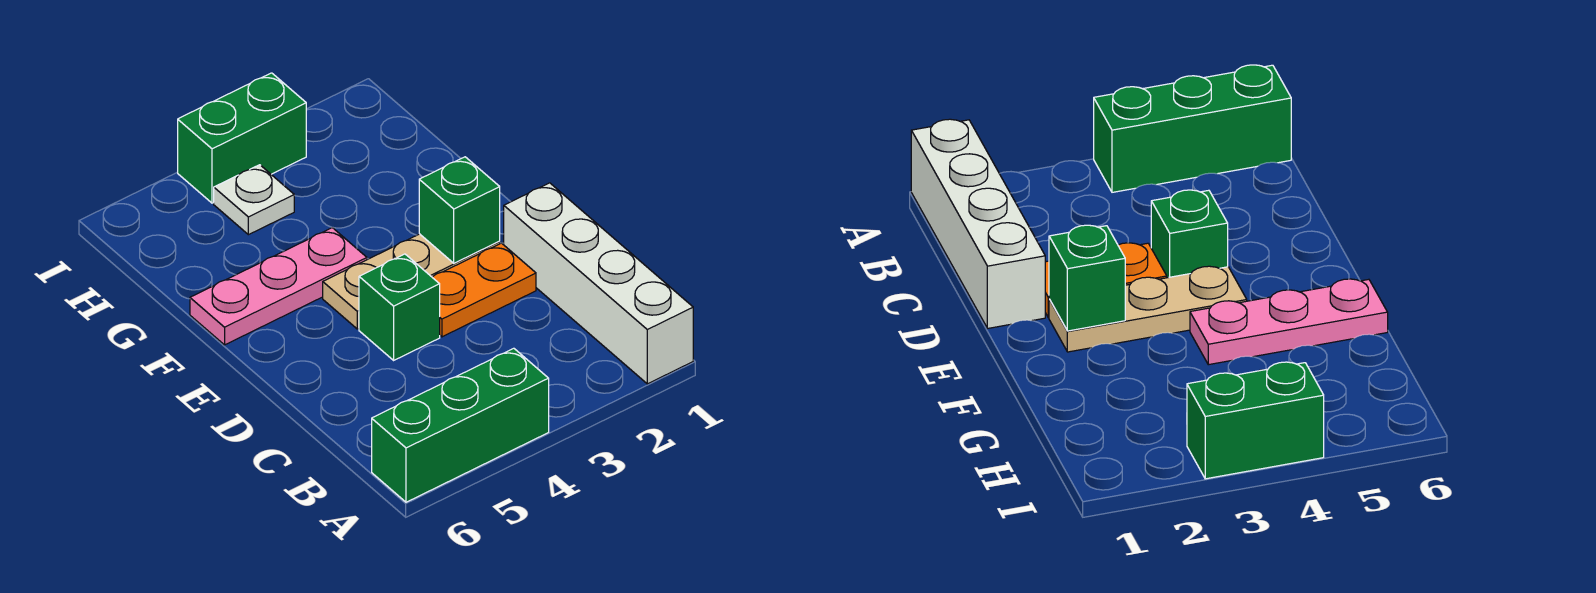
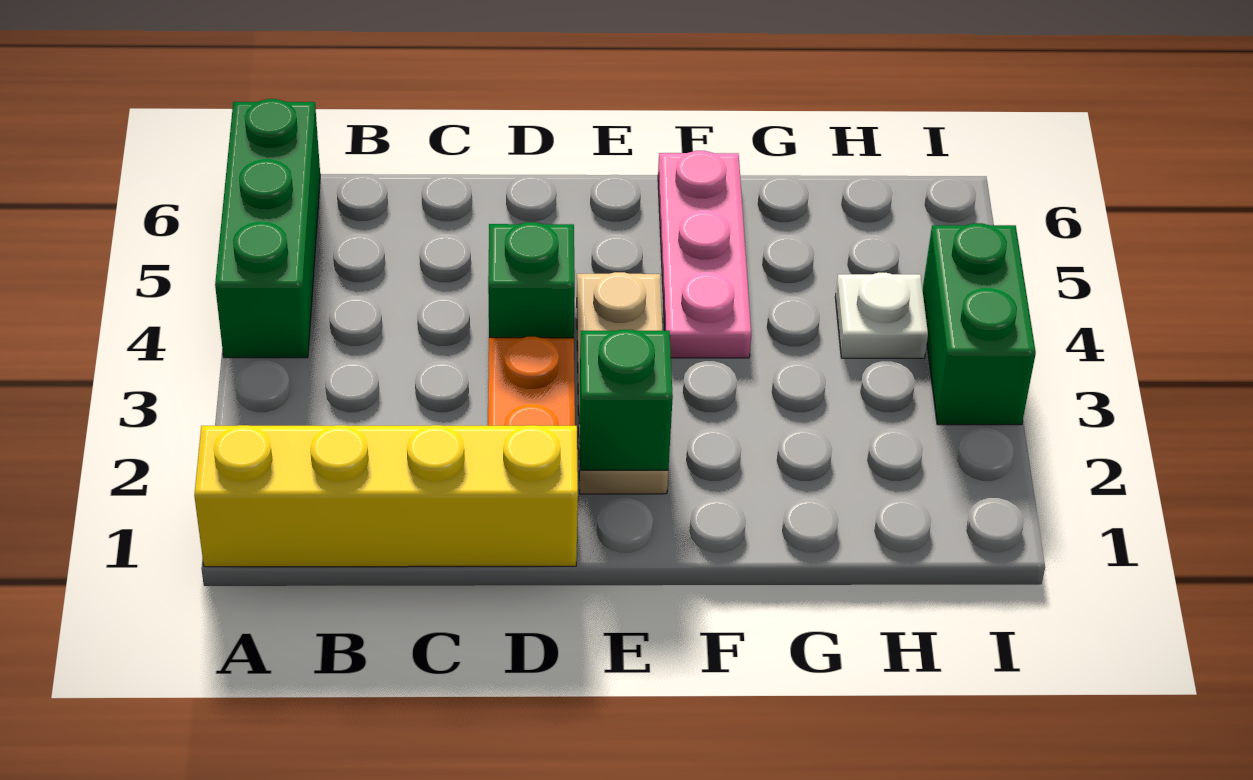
white 1x4 brick [504,183,693,384] -> yellow 1x4 brick [194,425,578,567]

